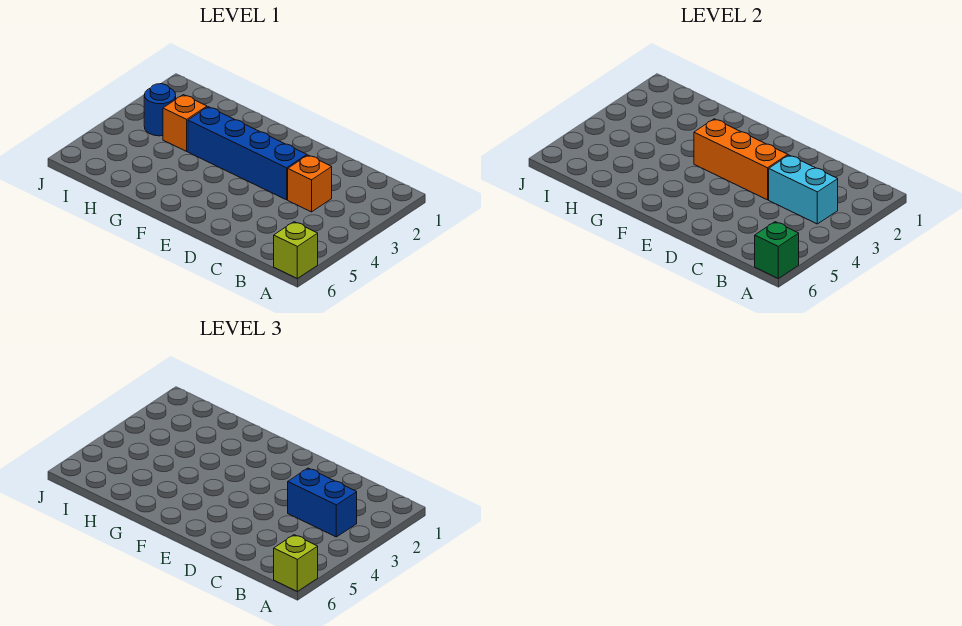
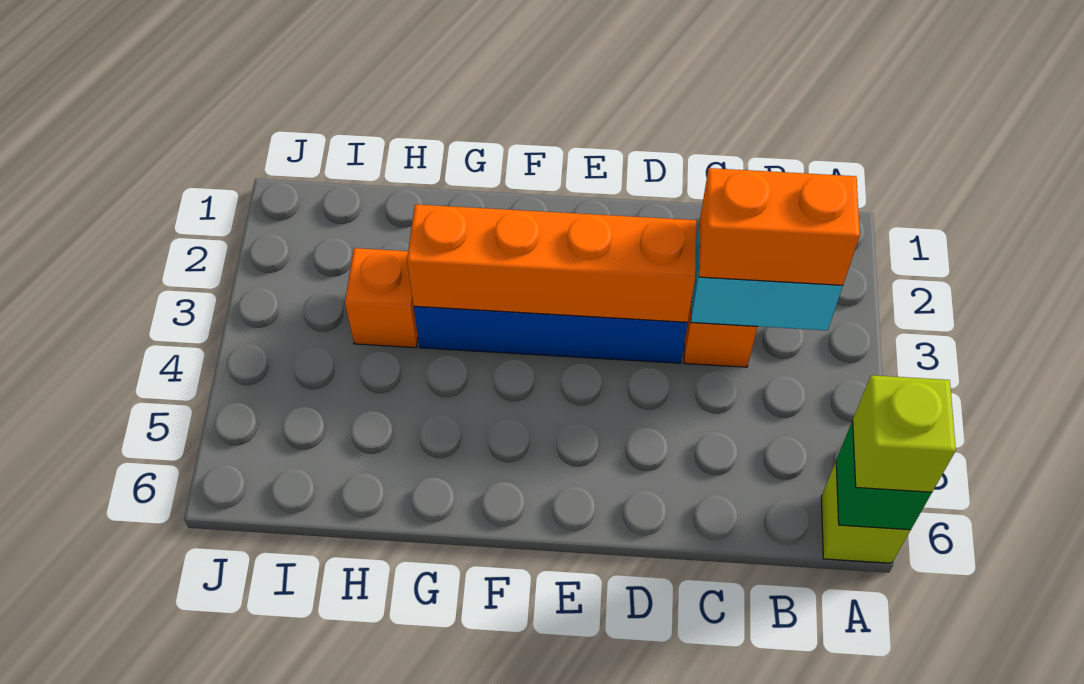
blue 1x2 brick [288,468,357,537] -> orange 1x2 brick [699,168,860,285]
orange 1x3 brick [694,119,788,200] -> orange 1x4 brick [407,204,696,322]
blue 1x1 round brick [144,84,176,136] -> none

